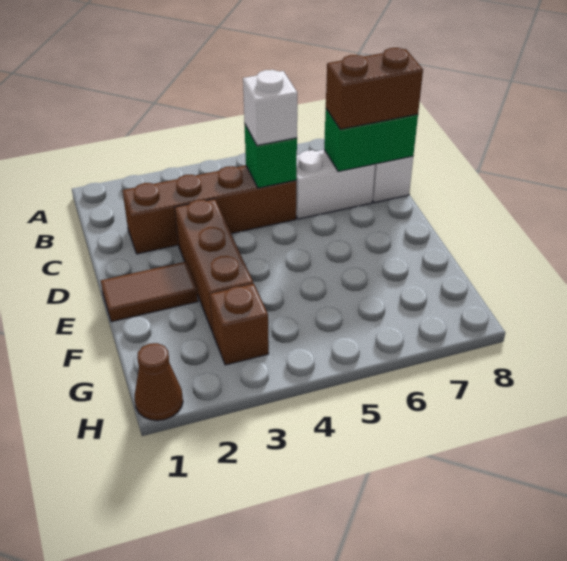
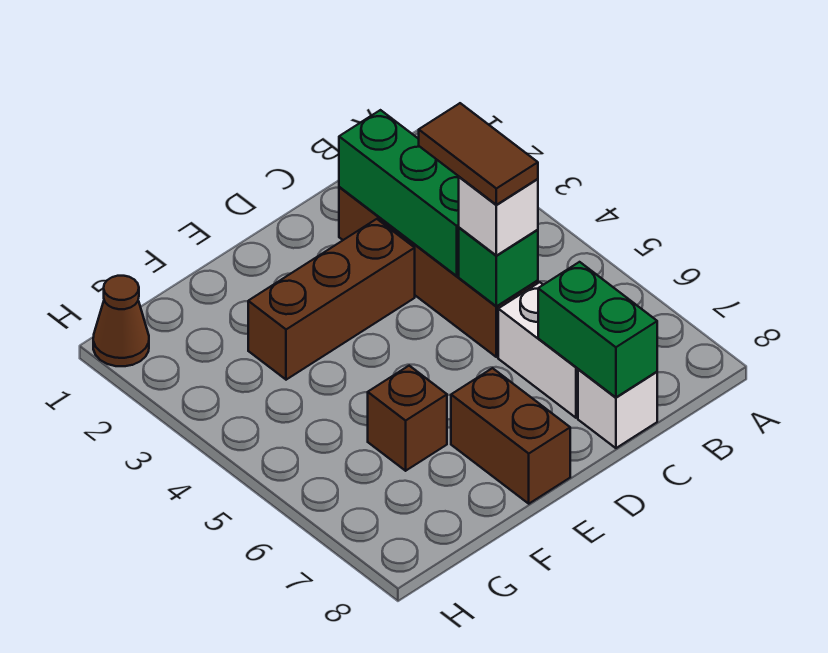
none -> green 1x3 brick [339,110,459,276]
brown 1x2 brick [326,48,423,129] -> brown 1x2 brick moved to [451,368,570,504]
brown 1x2 tile [101,262,198,322] -> brown 1x2 tile moved to [419,103,538,205]
brown 1x1 brick [210,284,269,365] -> brown 1x1 brick moved to [368,366,447,471]

